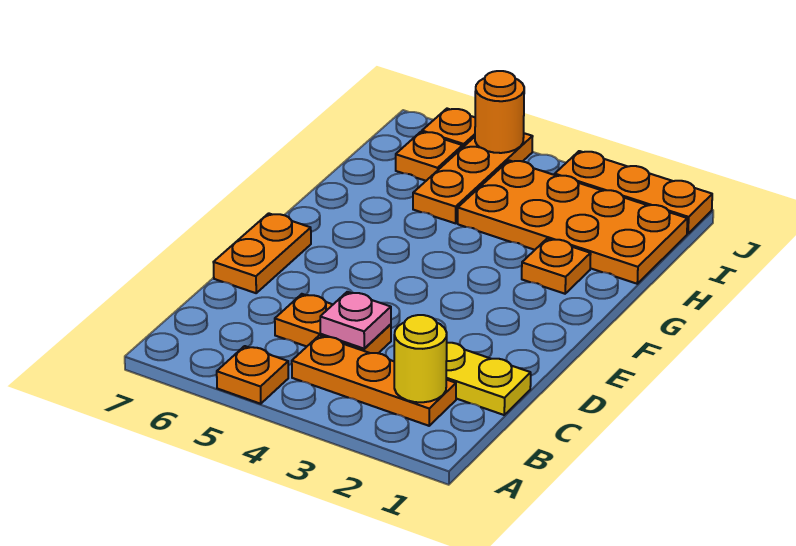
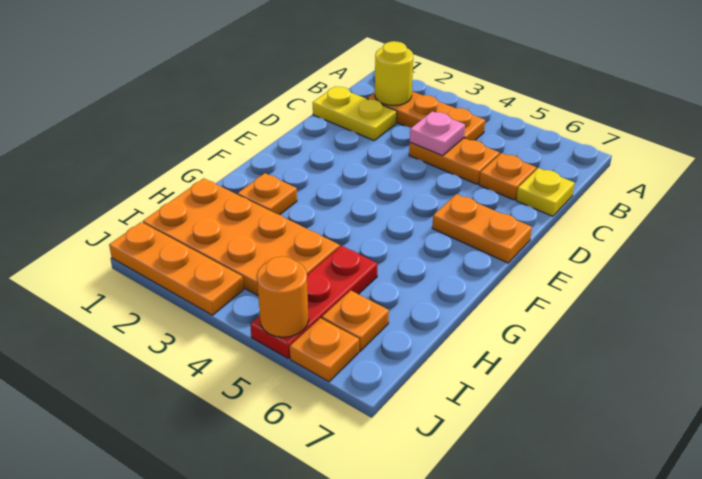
orange 1x1 plate [217,346,288,404] -> orange 1x1 plate moved to [479,153,536,200]
none -> yellow 1x1 plate [516,168,575,216]
orange 1x2 plate [213,213,311,293] -> orange 1x2 plate turned to [432,194,532,263]
orange 1x3 plate [413,133,533,223] -> red 1x3 plate [250,246,377,358]

